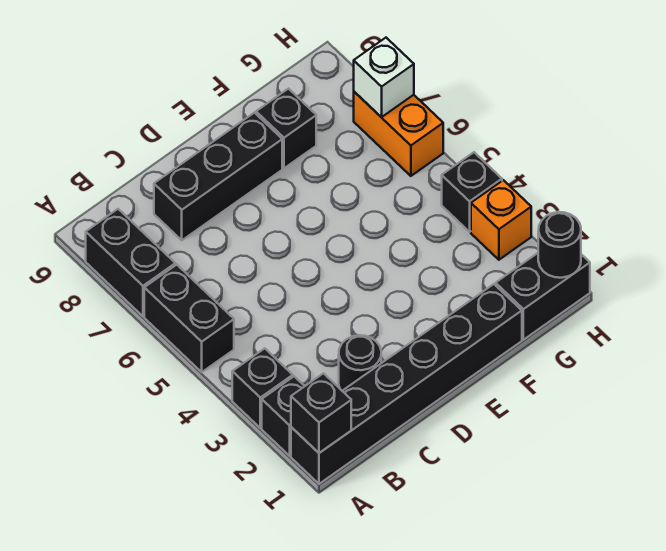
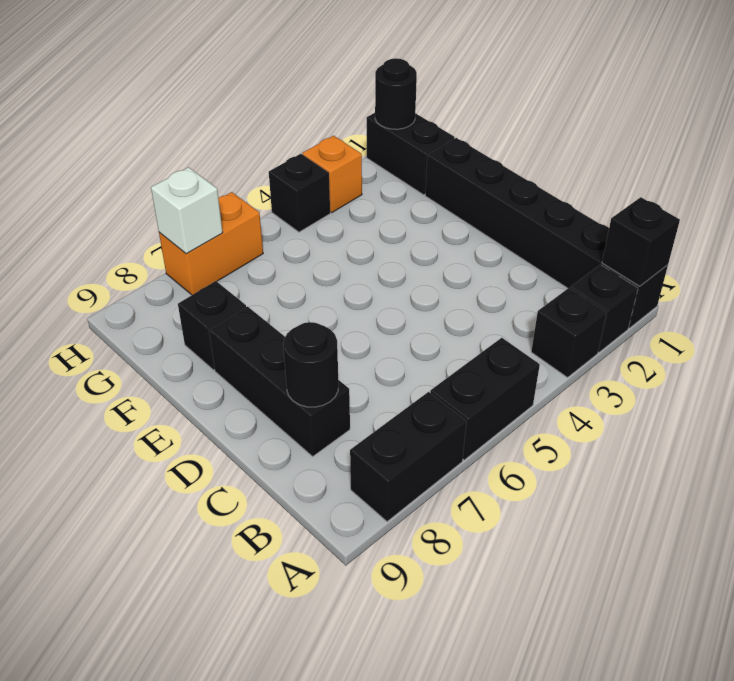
black 1x1 round brick [339,335,381,391] -> black 1x1 round brick moved to [283,322,338,407]

